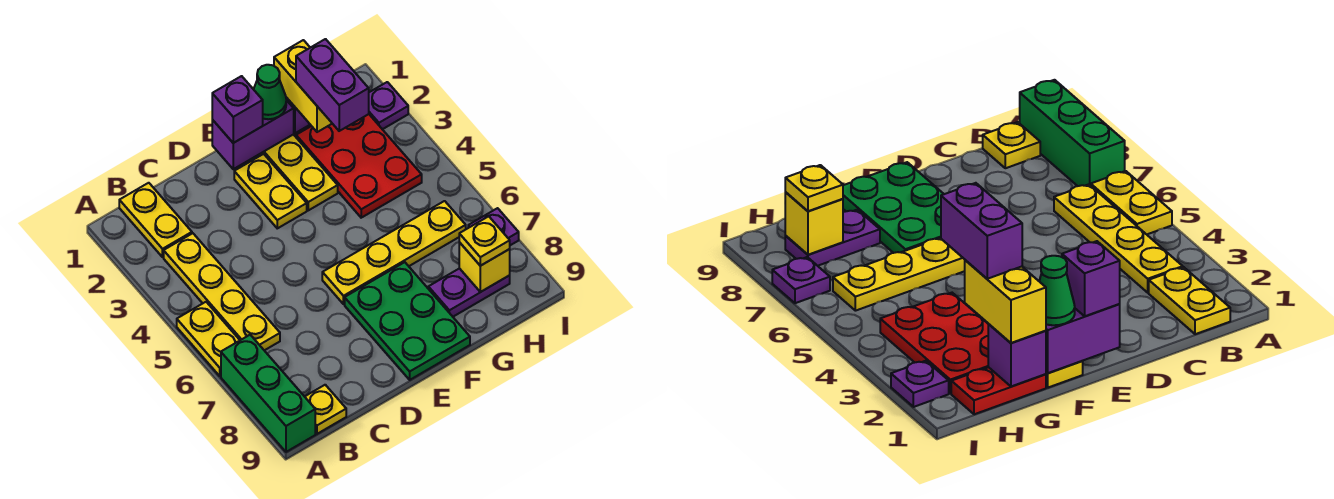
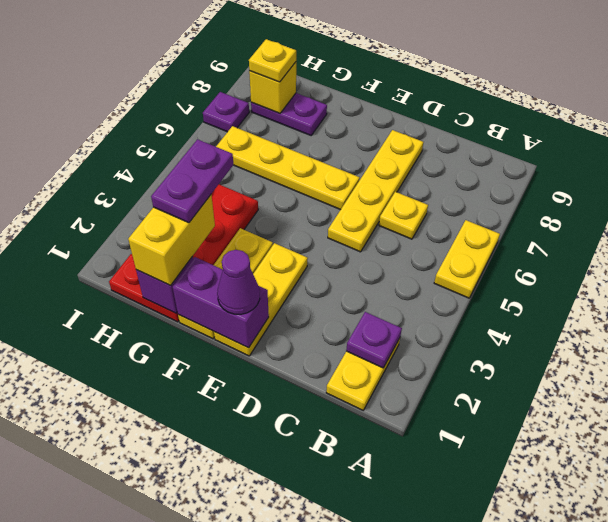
green 1x3 brick [221,335,315,452] -> none
yellow 1x4 plate [164,233,280,350] -> yellow 1x4 plate moved to [328,130,423,252]
yellow 1x1 plate [305,385,346,434] -> yellow 1x1 plate moved to [379,192,428,239]
purple 1x1 brick [212,76,263,143] -> purple 1x1 cone [217,250,260,314]
yellow 1x2 plate [234,154,307,228] -> yellow 1x3 plate [214,243,308,356]
green 2x3 plate [345,262,470,380] -> none
green 1x1 cone [254,65,286,119] -> none
purple 1x2 brick [296,39,369,131] -> purple 1x2 plate [151,139,233,223]
purple 1x1 plate [369,82,408,129] -> purple 1x1 plate moved to [346,312,402,368]

